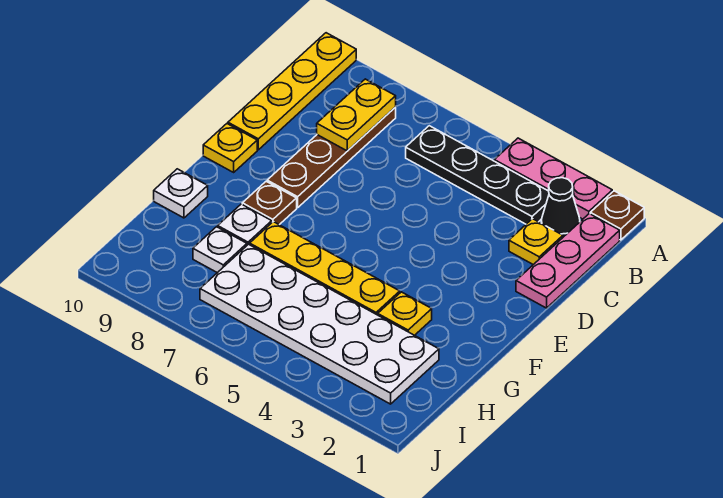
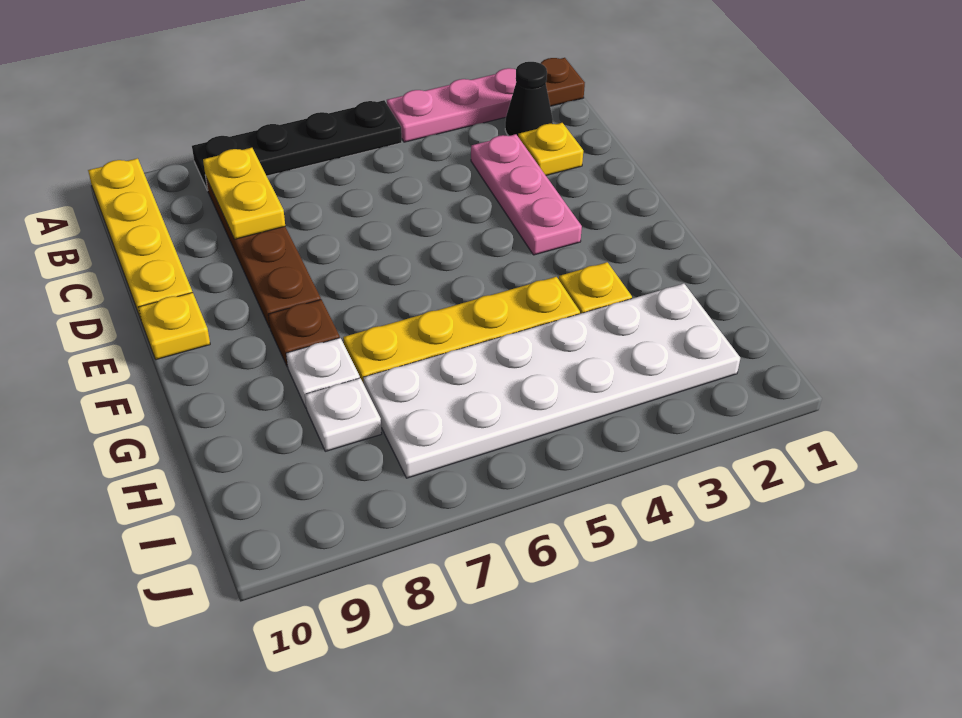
pink 1x3 plate [516,214,620,308] -> pink 1x3 plate moved to [471,134,582,255]
black 1x4 plate [406,126,549,224] -> black 1x4 plate moved to [192,100,402,190]
white 1x1 plate [154,169,208,218] -> none

